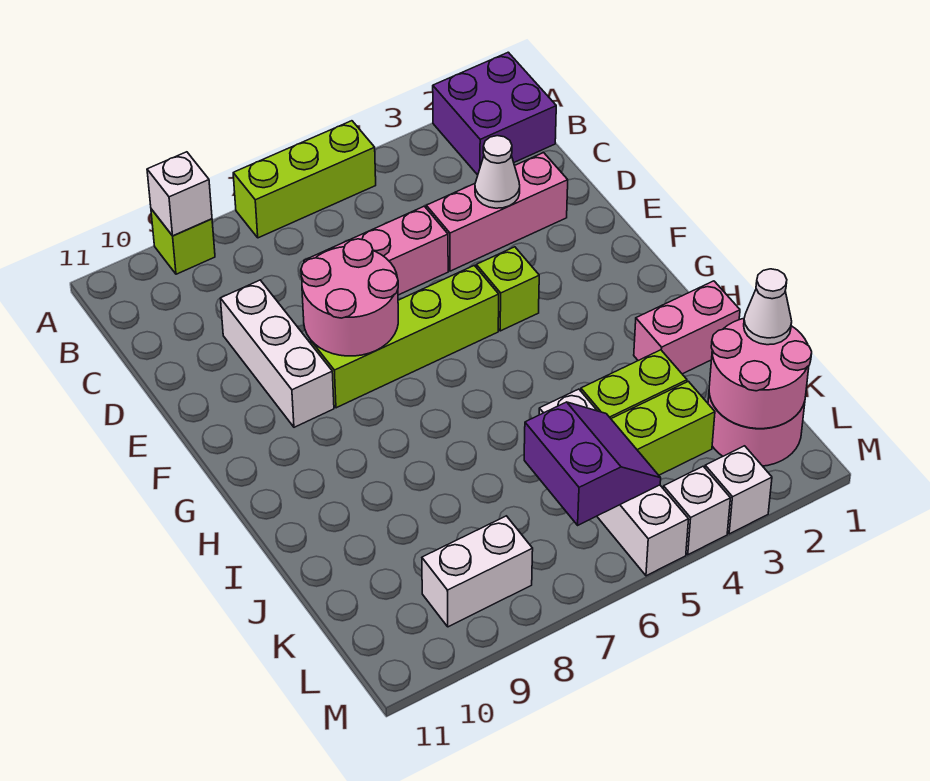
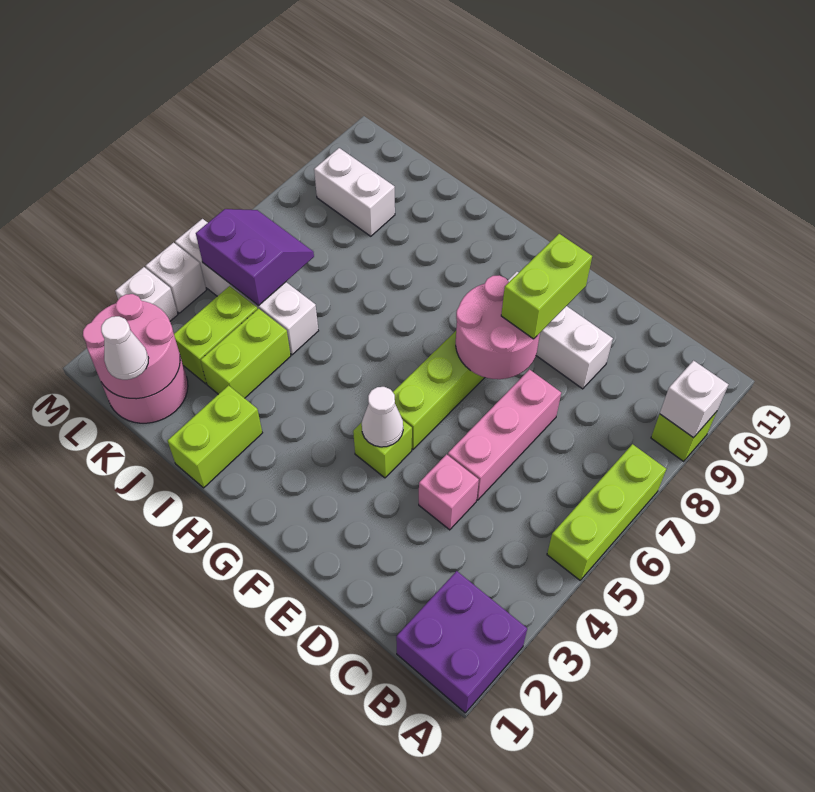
pink 1x3 brick [426,153,568,271] -> pink 1x1 brick [419,454,479,530]
white 1x1 cone [475,136,520,208] -> white 1x1 cone moved to [362,387,403,447]
none -> lime 1x2 brick [501,234,592,339]
pink 1x2 brick [634,281,740,374] -> lime 1x2 brick [167,385,262,488]
purple 2x2 slope [524,402,661,525] -> purple 2x2 slope turned to [196,209,314,306]
white 1x2 brick [422,516,533,627] -> white 1x2 brick turned to [314,148,395,236]

